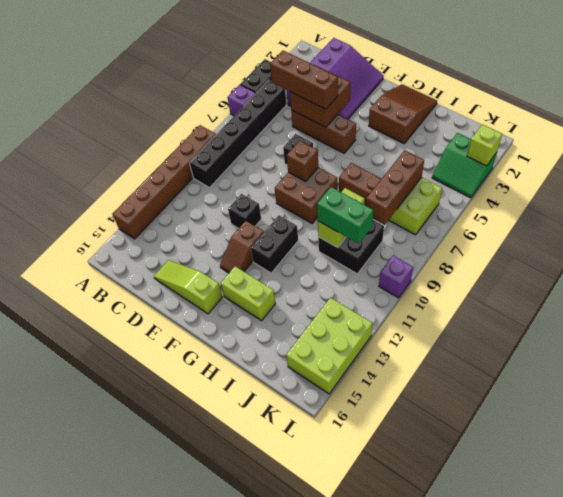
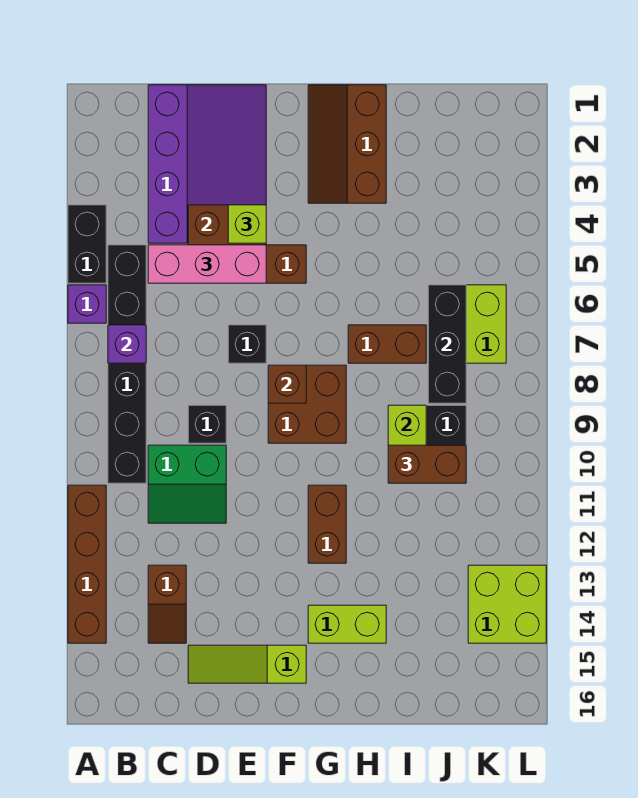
brown 1x6 brick [113,125,216,239] -> brown 1x4 brick [68,485,106,643]
brown 1x3 brick [270,51,338,109] -> pink 1x3 brick [148,245,266,283]
black 1x1 brick [228,194,261,228] -> black 1x1 brick moved to [188,405,226,443]
brown 1x2 slope [220,221,264,273] -> brown 1x2 slope moved to [148,565,186,643]
brown 2x3 slope [369,84,437,144] -> brown 2x3 slope turned to [308,85,386,203]
black 1x2 brick [251,215,298,273] -> brown 1x2 brick [308,485,346,563]
green 1x2 brick [317,187,373,244] -> brown 1x2 brick [388,445,466,483]
brown 1x3 brick [366,150,424,225] -> black 1x3 brick [428,285,466,403]
green 2x2 slope [432,133,497,198] -> green 2x2 slope moved to [148,445,226,523]
lime 2x3 brick [286,298,373,394] -> lime 2x2 brick [468,565,546,643]
lime 1x1 brick [467,124,502,166] -> lime 1x1 brick moved to [228,205,266,243]
purple 1x1 brick [379,256,413,298] -> purple 1x1 brick moved to [108,325,146,363]

